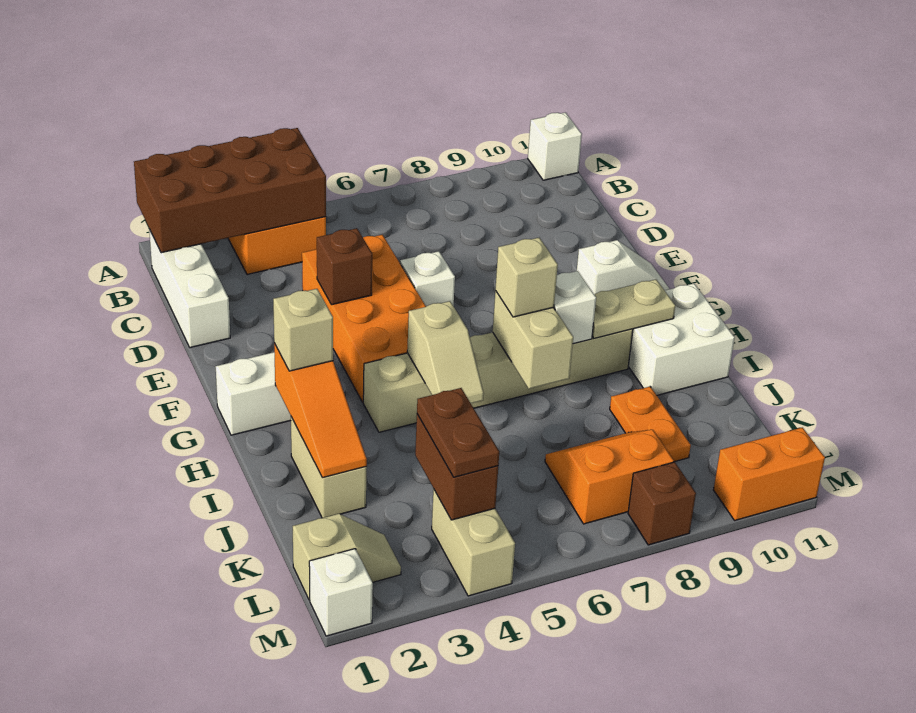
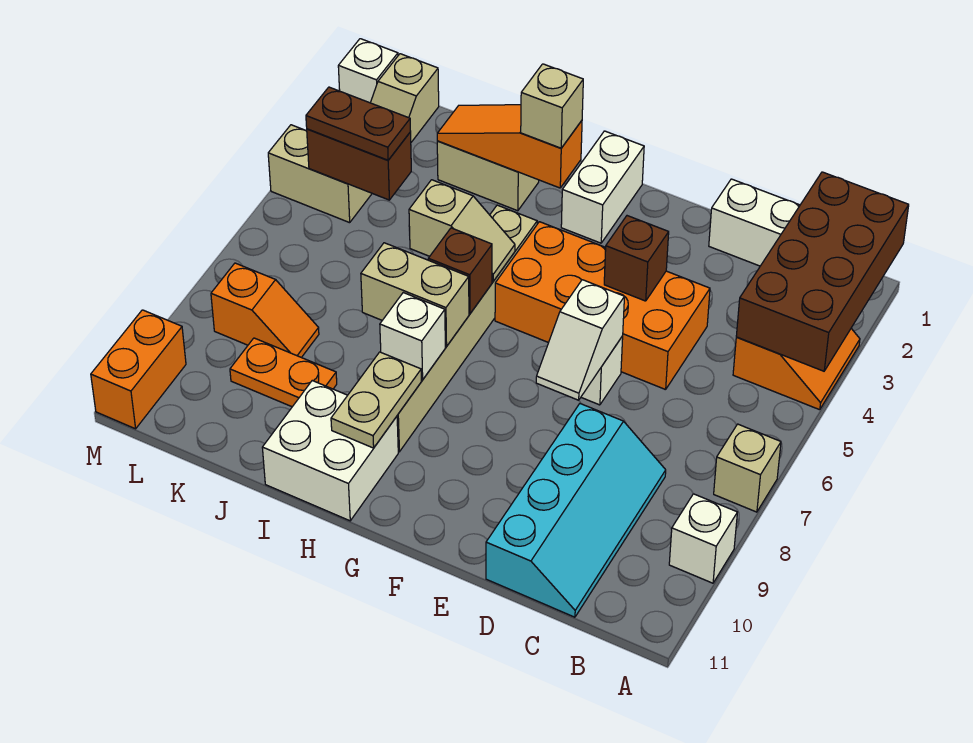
white 1x1 brick [528,113,582,180] -> white 1x1 brick moved to [669,494,737,583]
none -> cyan 2x4 slope [486,404,666,617]
white 1x2 slope [577,240,669,294] -> white 1x2 slope moved to [536,280,624,400]
tan 1x2 slope [407,301,484,403] -> tan 1x2 slope turned to [409,180,515,281]
tan 1x1 brick [495,238,558,317] -> tan 1x1 brick moved to [714,424,781,512]
orange 2x2 slope [545,430,674,524] -> orange 1x2 slope [211,263,319,357]
brown 1x1 brick [628,462,696,545] -> brown 1x1 brick moved to [428,228,492,314]

